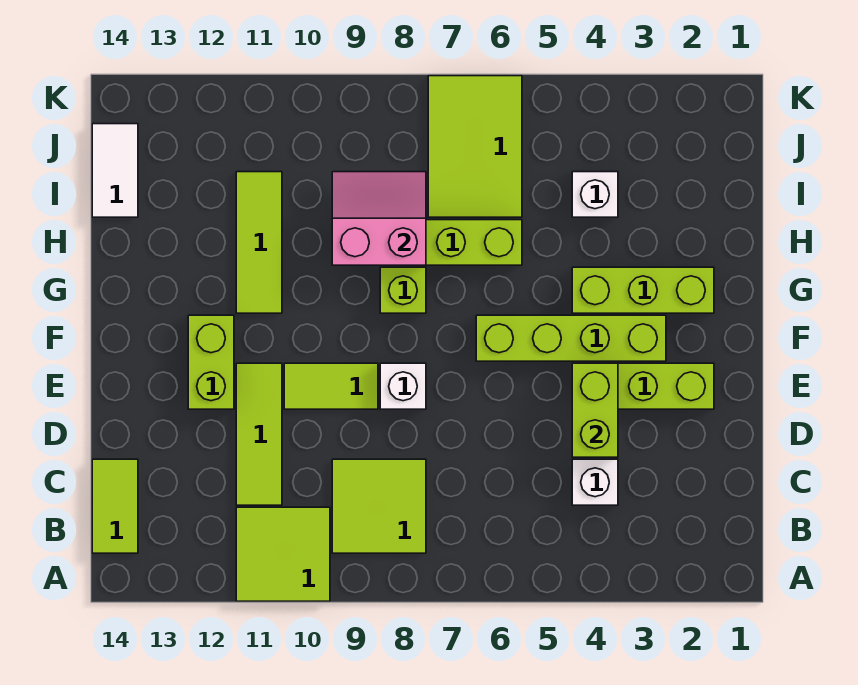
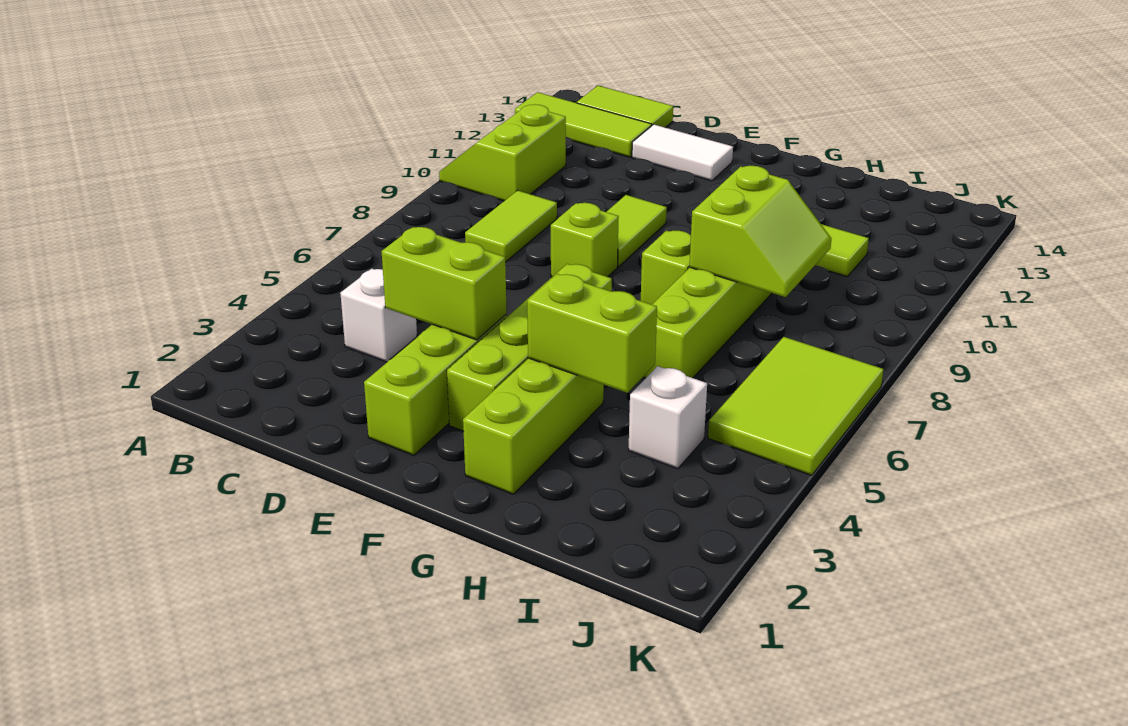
lime 2x2 tile [236,507,330,601] -> lime 2x2 slope [439,104,566,201]
lime 2x2 tile [332,459,426,553] -> lime 1x2 tile [465,190,557,262]
lime 1x3 tile [236,363,282,505] -> lime 1x3 tile moved to [515,92,652,157]
white 1x1 brick [380,363,426,409] -> lime 1x1 brick [551,203,619,277]
lime 1x2 brick [188,315,234,409] -> lime 1x2 brick moved to [527,274,657,393]
pink 2x2 slope [332,172,426,265] -> lime 2x2 slope [689,166,831,297]
lime 2x3 tile [428,76,522,217] -> lime 2x3 tile turned to [708,337,883,475]
white 1x2 tile [92,124,138,217] -> white 1x2 tile moved to [632,124,733,181]

